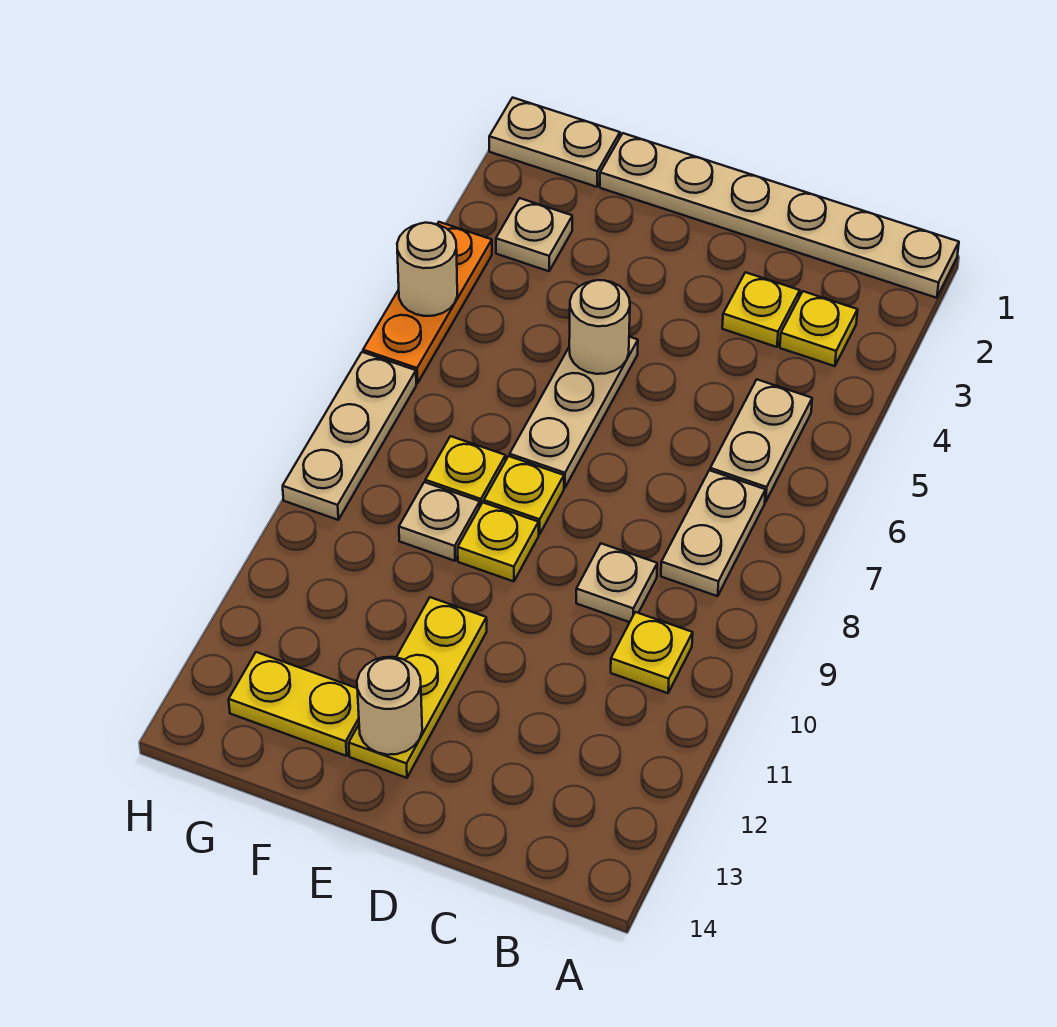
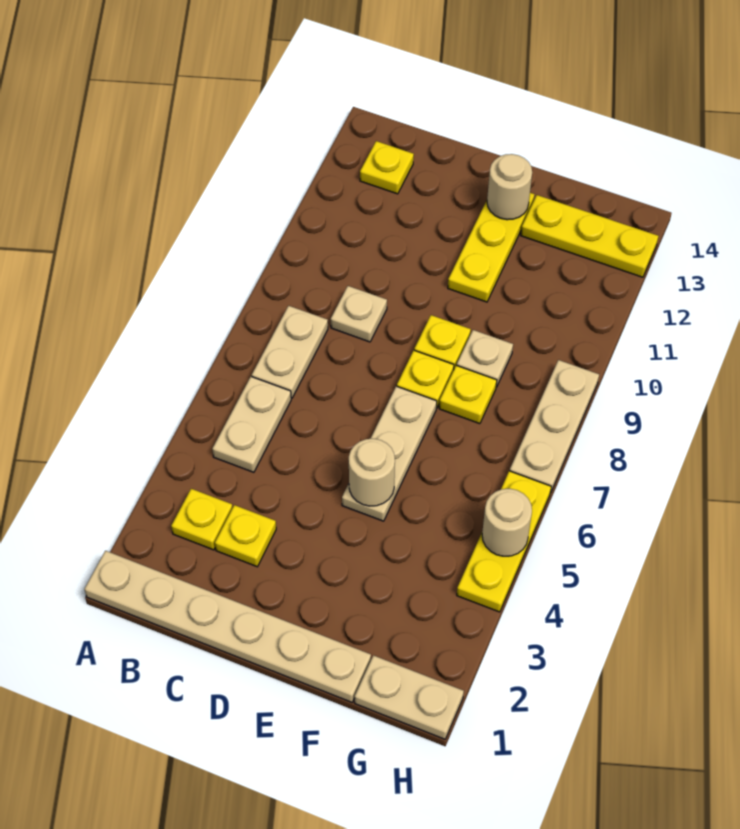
yellow 1x1 plate [611,612,693,693] -> yellow 1x1 plate moved to [360,141,414,194]
yellow 1x2 plate [229,652,359,756] -> yellow 1x3 plate [521,195,658,277]
tan 1x1 plate [496,198,572,271] -> none
orange 1x3 plate [363,222,492,383] -> yellow 1x3 plate [457,471,551,612]

